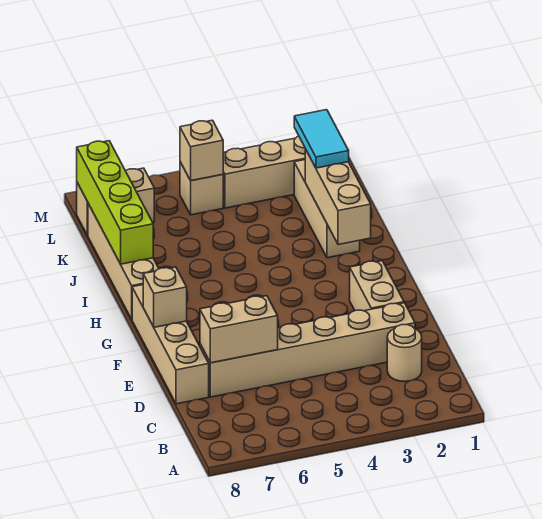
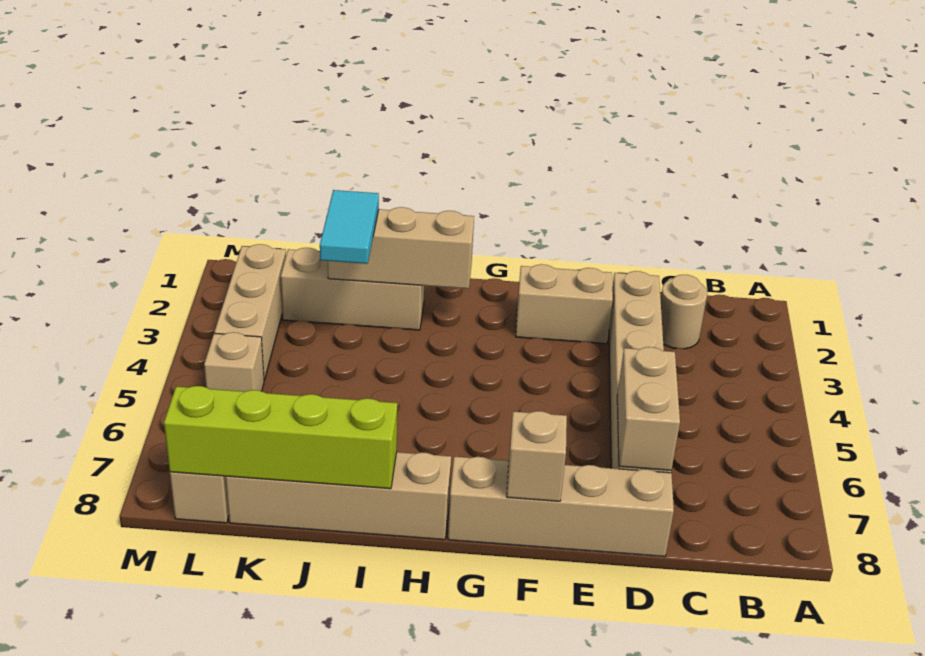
cyan 1x2 tile [294,110,349,168] -> cyan 1x2 tile turned to [320,190,379,264]
tan 1x1 brick [180,120,223,181] -> none

